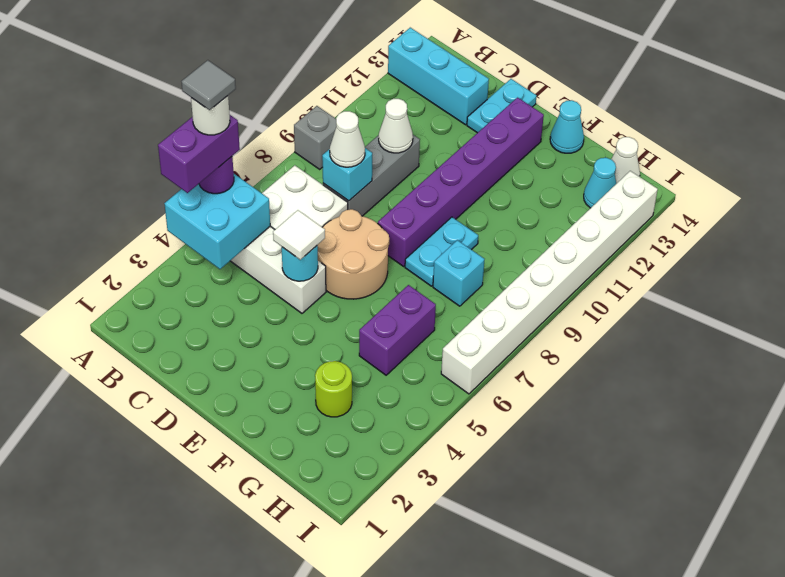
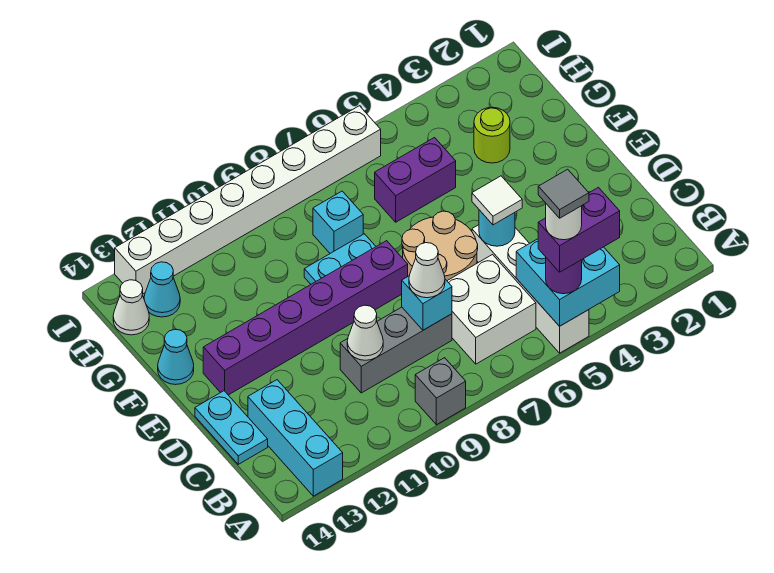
cyan 1x2 plate [467,79,536,133] -> cyan 1x2 plate turned to [195,391,268,464]

